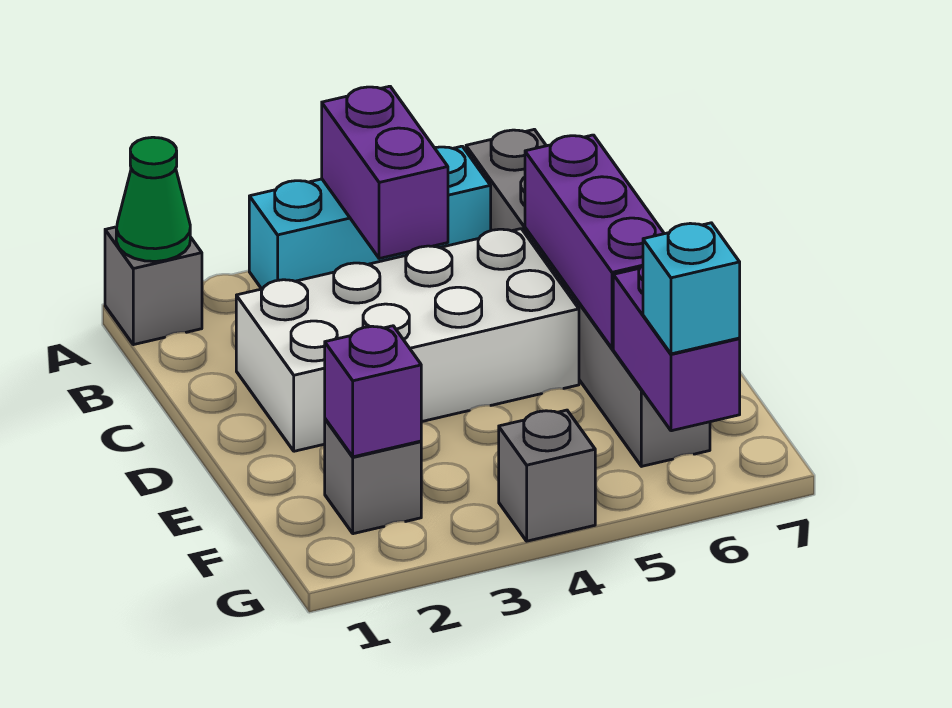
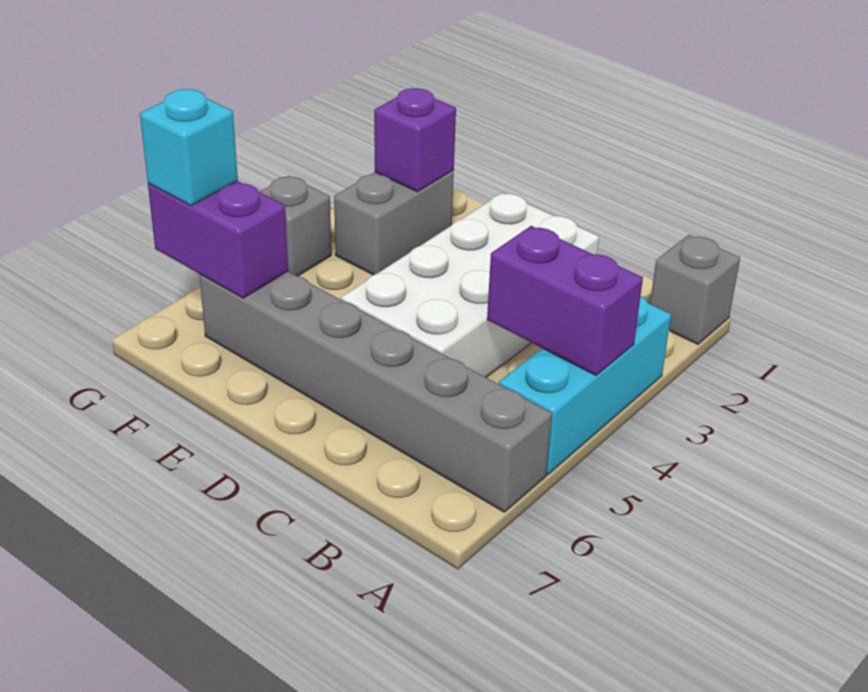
green 1x1 cone [116,137,190,261] -> none
purple 1x3 brick [525,135,664,348] -> none
grey 1x1 brick [325,419,421,534] -> grey 1x2 brick [334,170,454,275]

